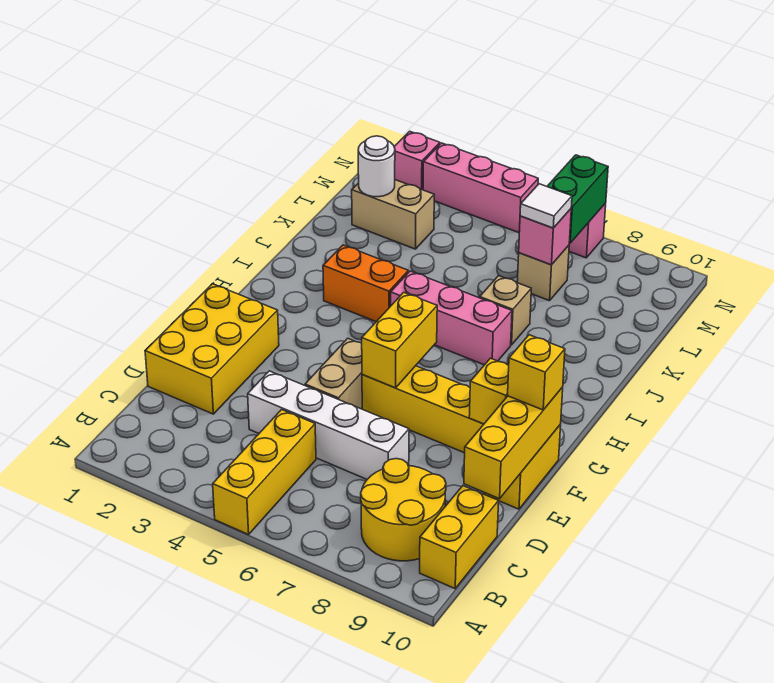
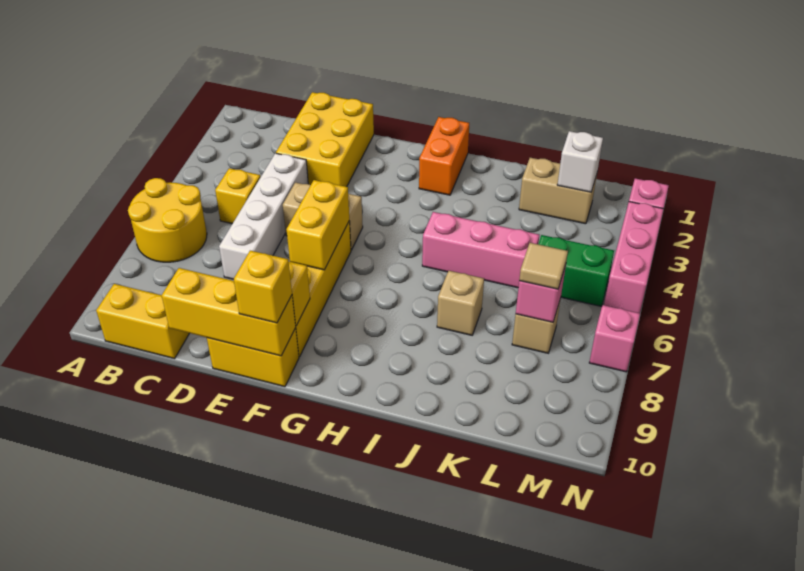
yellow 1x3 brick [213,410,316,535] -> yellow 1x1 brick [215,168,261,224]
yellow 2x2 round brick [361,459,446,561] -> yellow 2x2 round brick moved to [128,178,207,262]
yellow 2x3 brick [145,284,279,414] -> yellow 2x3 brick turned to [276,92,374,187]
yellow 1x2 brick [362,292,437,388] -> yellow 1x2 brick turned to [286,180,349,270]
orange 1x2 brick [323,245,408,322] -> orange 1x2 brick moved to [419,117,469,195]
pink 1x3 brick [391,271,512,365] -> pink 1x3 brick turned to [422,212,539,288]
tan 1x2 brick [352,180,434,249] -> tan 1x2 brick turned to [519,158,597,224]
white 1x1 round brick [358,136,395,197] -> white 1x1 brick [557,131,603,192]
white 1x1 tile [520,184,572,228] -> tan 1x1 tile [519,243,568,289]
green 1x2 brick [547,155,608,243] -> green 1x2 brick moved to [538,235,614,306]

